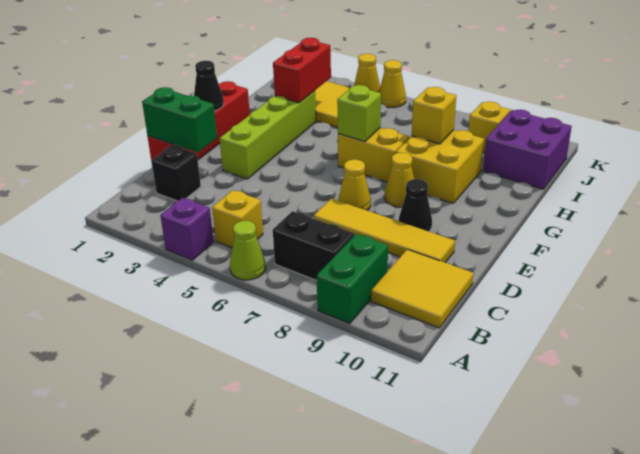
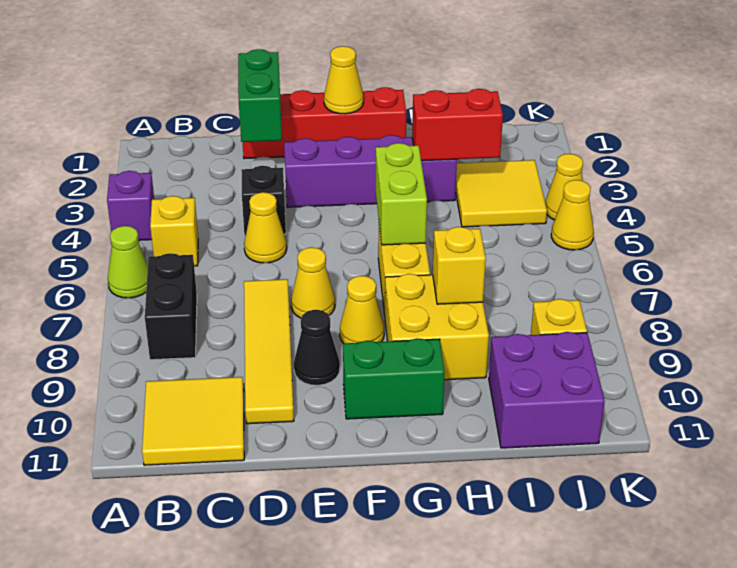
green 1x2 brick [317,234,388,324] -> green 1x2 brick moved to [343,338,445,419]
black 1x1 brick [151,145,201,201] -> black 1x1 brick moved to [241,166,286,236]
none -> yellow 1x1 cone [244,192,287,263]
lime 1x4 brick [219,91,316,179] -> purple 1x4 brick [284,135,457,207]
black 1x1 cone [194,61,224,111] -> yellow 1x1 cone [324,46,363,114]
lime 1x1 brick [337,85,381,142] -> lime 1x2 brick [376,143,427,245]

